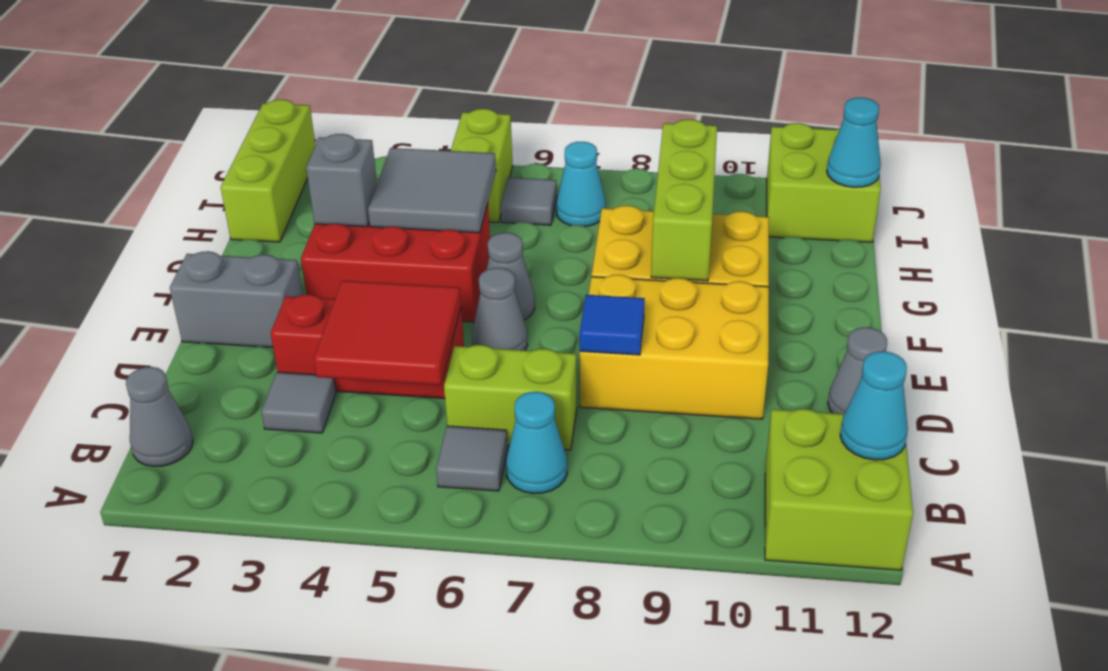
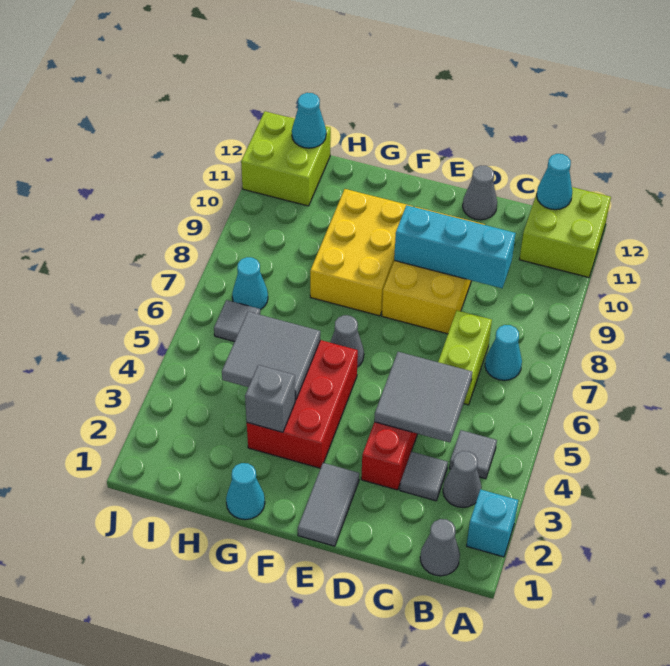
none -> cyan 1x1 brick [467,490,518,557]
grey 1x1 tile [436,426,508,491] -> grey 1x1 tile moved to [449,430,497,479]
red 2x2 tile [314,281,461,385] -> grey 2x2 tile [374,352,472,442]
none -> cyan 1x3 brick [394,205,516,288]
blue 1x1 tile [580,295,645,355] -> none
grey 1x2 brick [170,251,303,348] -> grey 1x2 tile [298,463,359,546]
grey 1x1 cone [472,268,528,350] -> grey 1x1 cone moved to [443,451,482,508]
lime 1x3 brick [651,119,717,281] -> none
none -> cyan 1x1 cone [226,463,265,520]
lime 1x3 brick [221,100,316,242] -> none
lime 1x2 brick [451,109,513,222] -> none

